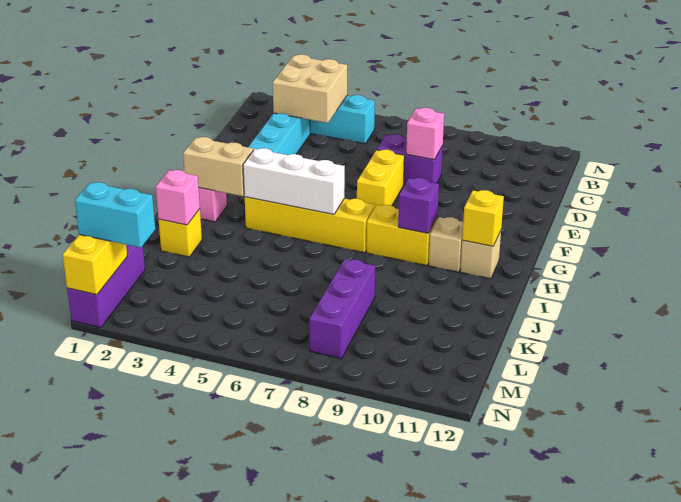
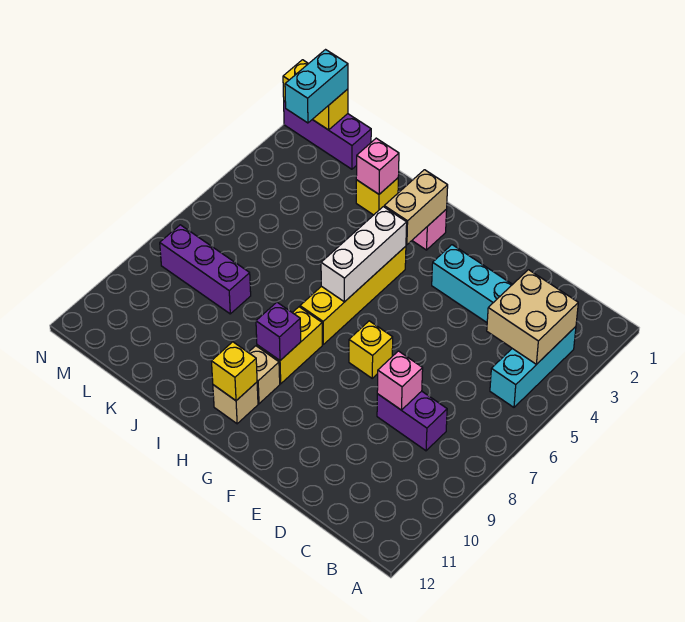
purple 1x2 brick [377,134,443,185] -> purple 1x2 brick turned to [377,391,447,451]
yellow 1x2 brick [357,150,404,207] -> yellow 1x1 brick [349,321,393,378]

